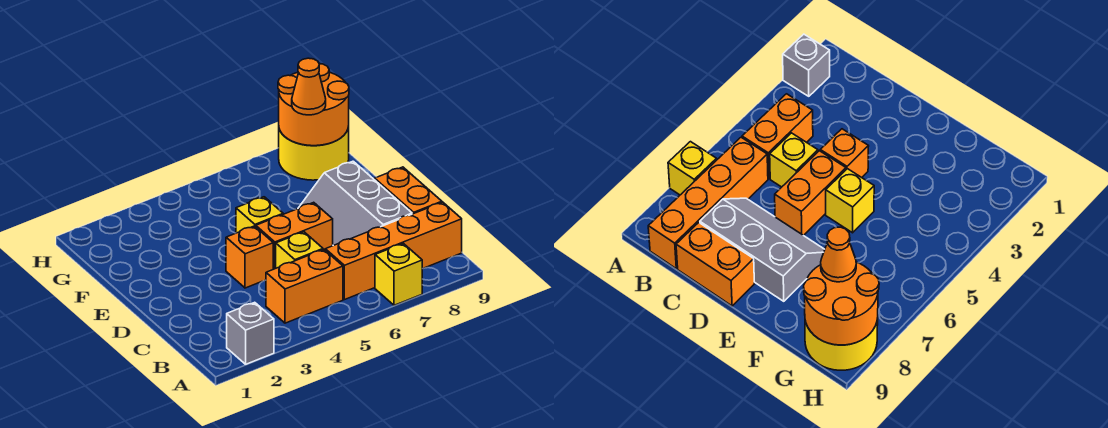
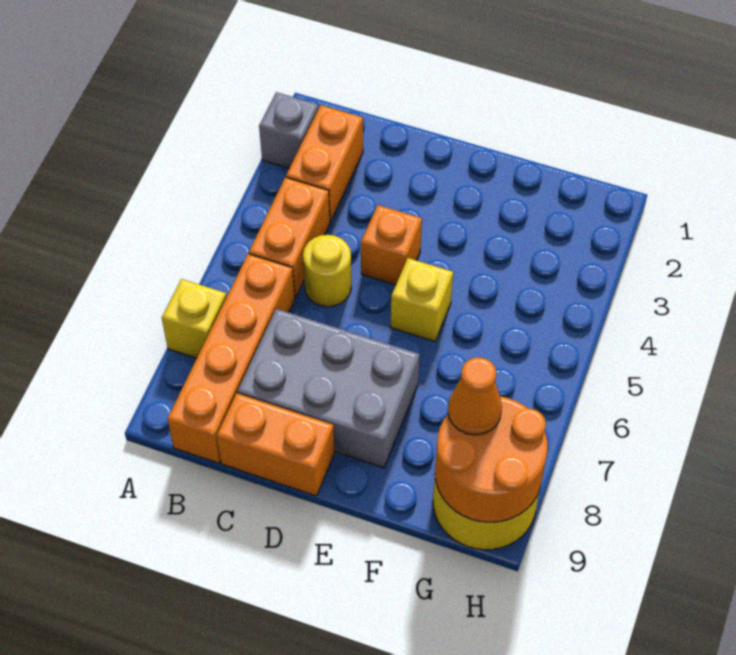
yellow 1x1 brick [276,232,323,268] -> yellow 1x1 round brick [303,235,351,307]
grey 2x3 slope [299,161,412,246] -> grey 2x3 brick [237,309,420,468]
orange 1x2 brick [256,202,333,269] -> orange 1x2 brick moved to [286,105,363,222]

